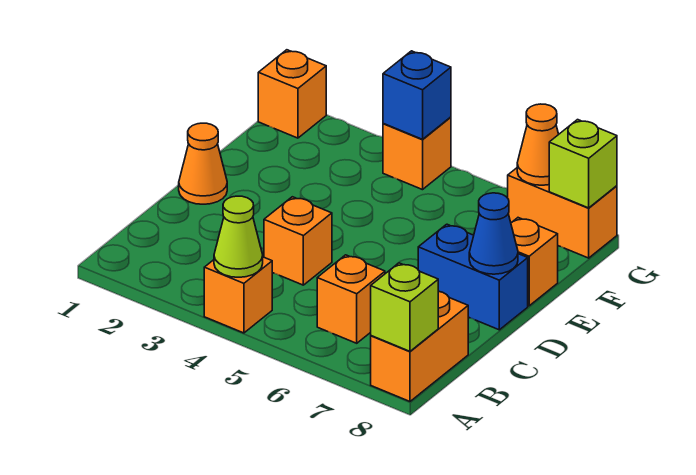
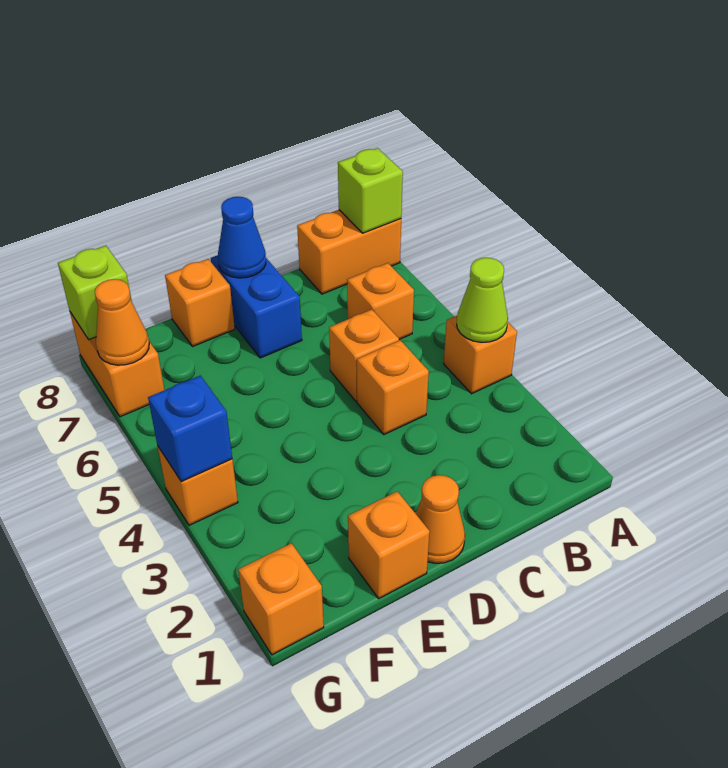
none -> orange 1x1 brick [329,309,399,401]
none -> orange 1x1 brick [348,491,430,598]

